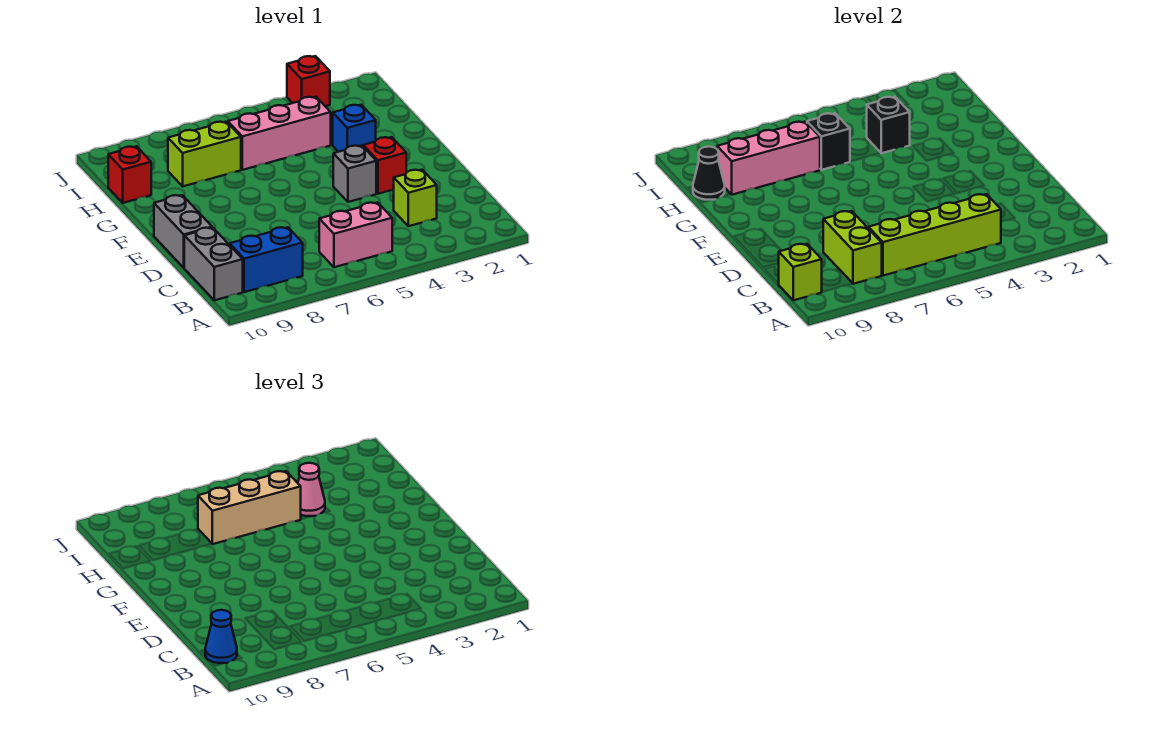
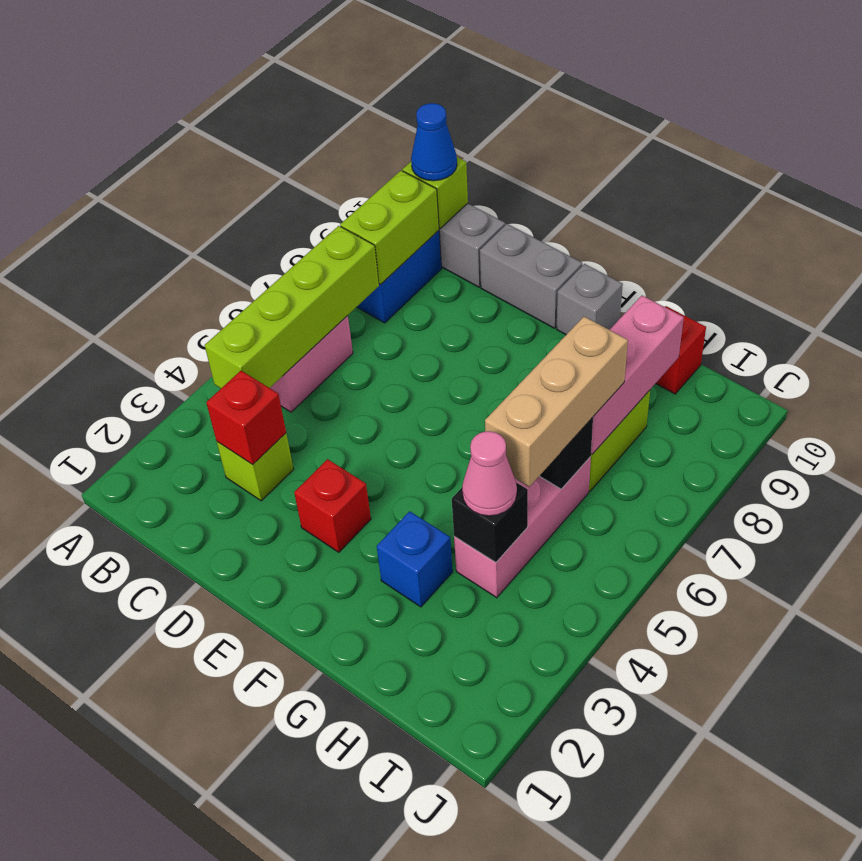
lime 1x2 brick [823,211,882,284] -> lime 1x2 brick turned to [340,171,439,285]
grey 1x1 brick [333,145,376,202] -> grey 1x1 brick moved to [557,264,623,335]
black 1x1 cone [693,147,725,200] -> none
red 1x1 brick [287,56,330,106] -> red 1x1 brick moved to [206,371,286,465]

